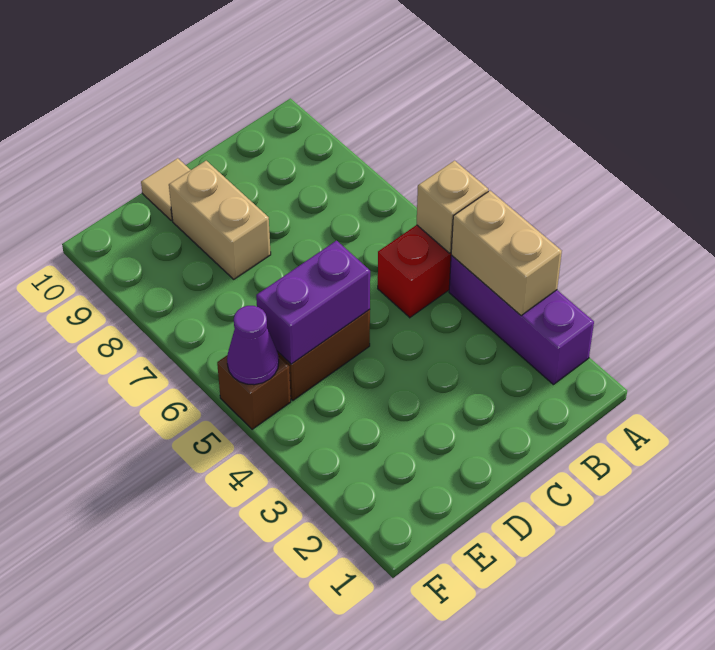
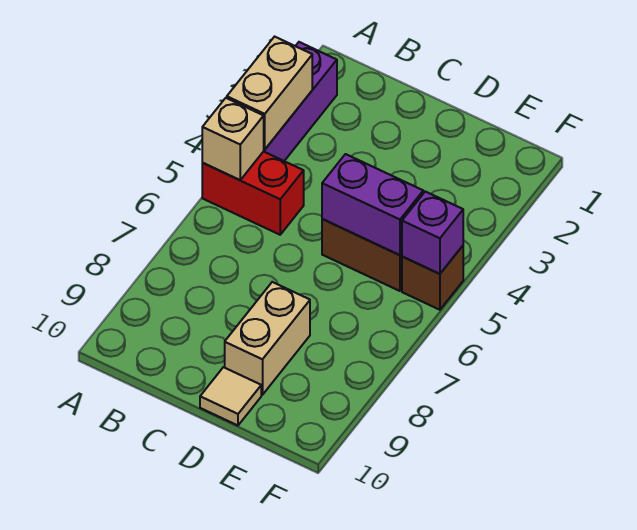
purple 1x1 cone [227,306,279,385] -> purple 1x1 brick [402,192,463,274]

